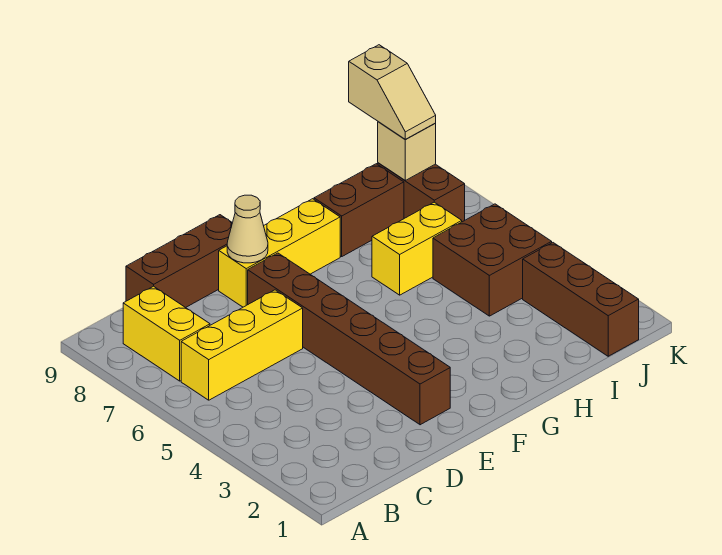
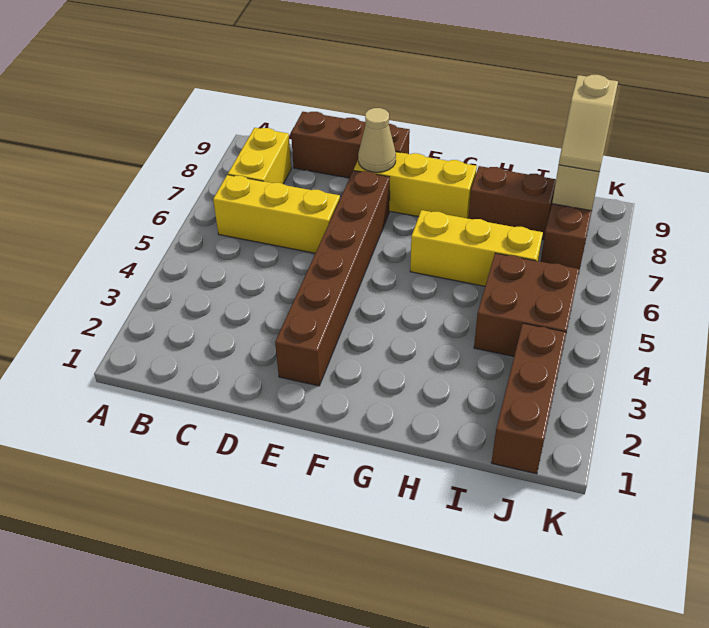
yellow 1x2 brick [372,202,462,295] -> yellow 1x3 brick [410,210,543,286]

